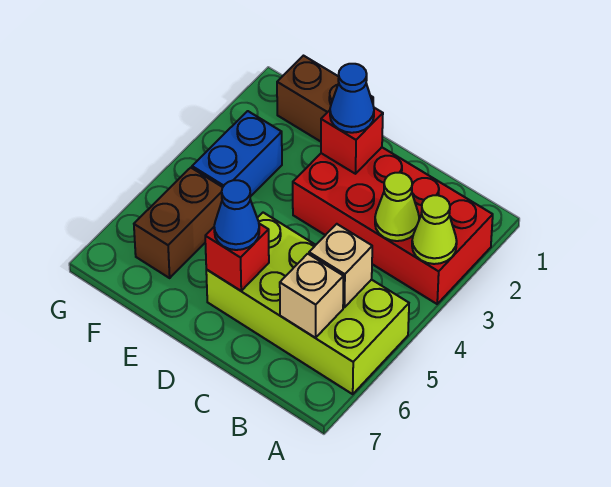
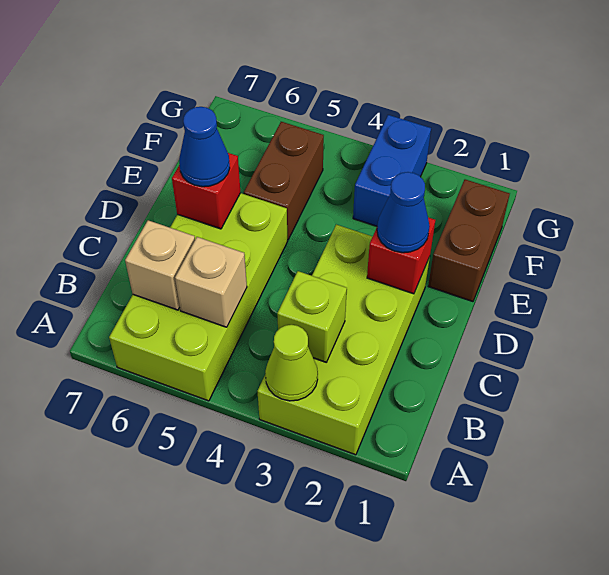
red 2x4 brick [293,147,493,304] -> lime 2x4 brick [258,225,430,455]
lime 1x1 cone [375,173,419,241] -> lime 1x1 brick [277,271,347,362]
blue 1x2 brick [192,111,282,197] -> blue 1x2 brick turned to [353,115,431,226]
brown 1x2 brick [134,168,223,278] -> brown 1x2 brick turned to [244,122,324,240]

